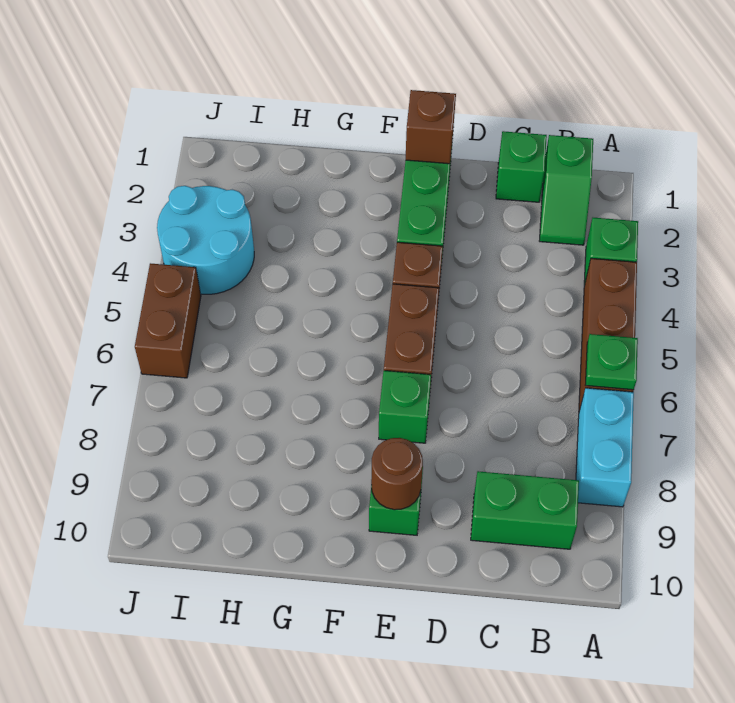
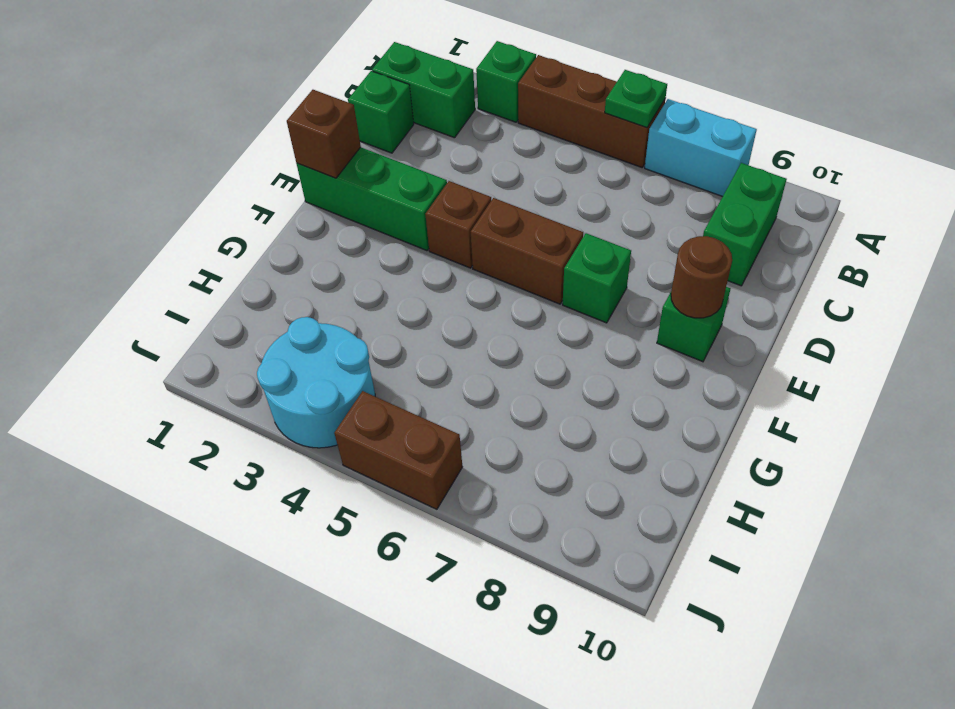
green 1x2 slope [540,135,593,245] -> green 1x2 brick [372,42,475,138]

